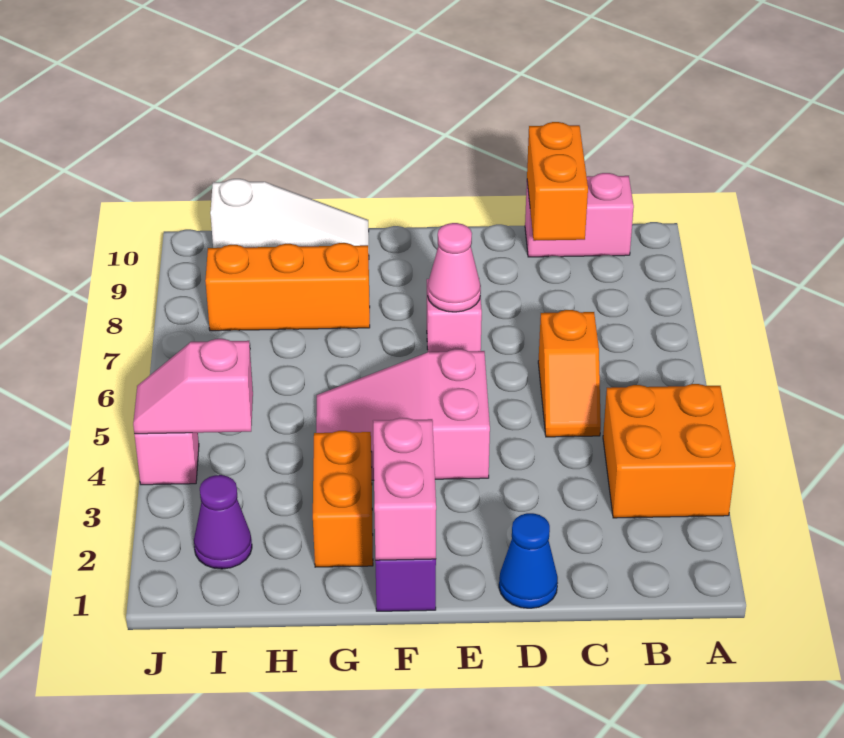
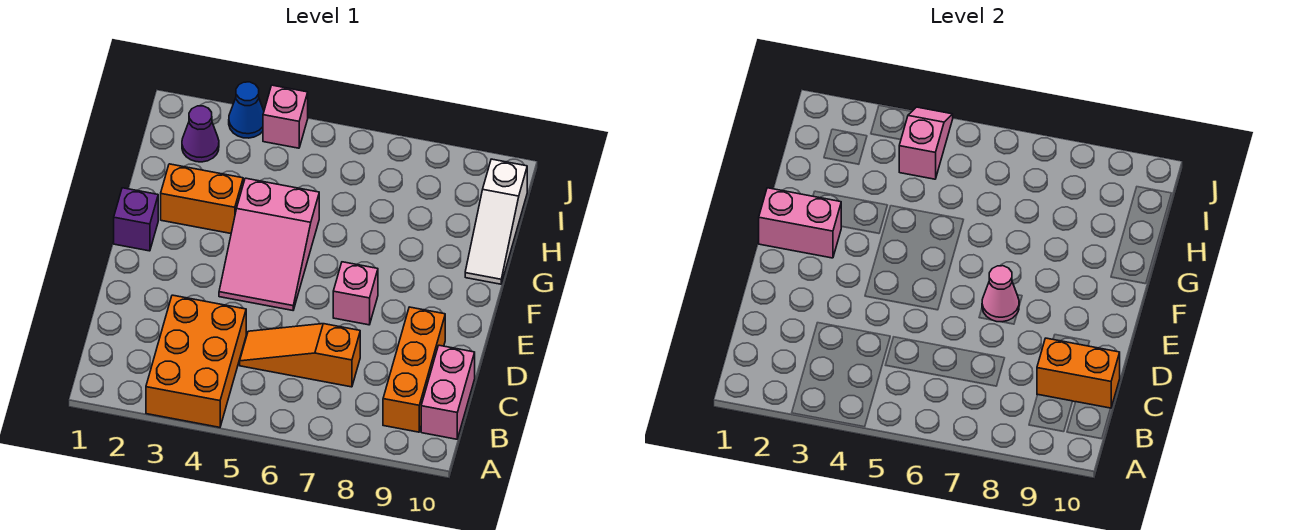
orange 2x2 brick [603,384,735,518] -> orange 2x3 brick [146,295,246,427]
orange 1x2 slope [538,310,601,437] -> orange 1x3 slope [240,324,360,387]
blue 1x1 cone [499,513,558,608] -> blue 1x1 cone moved to [229,82,264,138]
pink 2x3 slope [316,349,490,480] -> pink 2x3 slope turned to [219,178,319,310]
orange 1x3 brick [205,243,370,331] -> orange 1x3 brick moved to [383,307,445,432]

